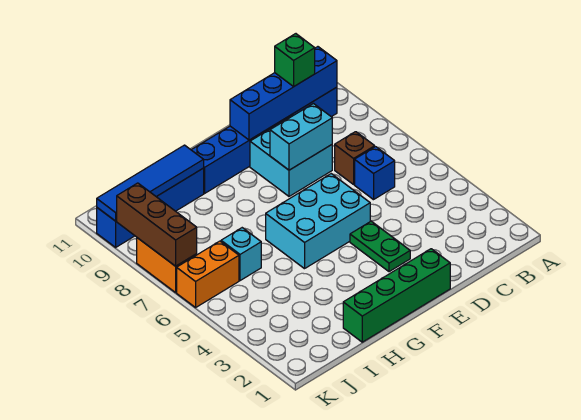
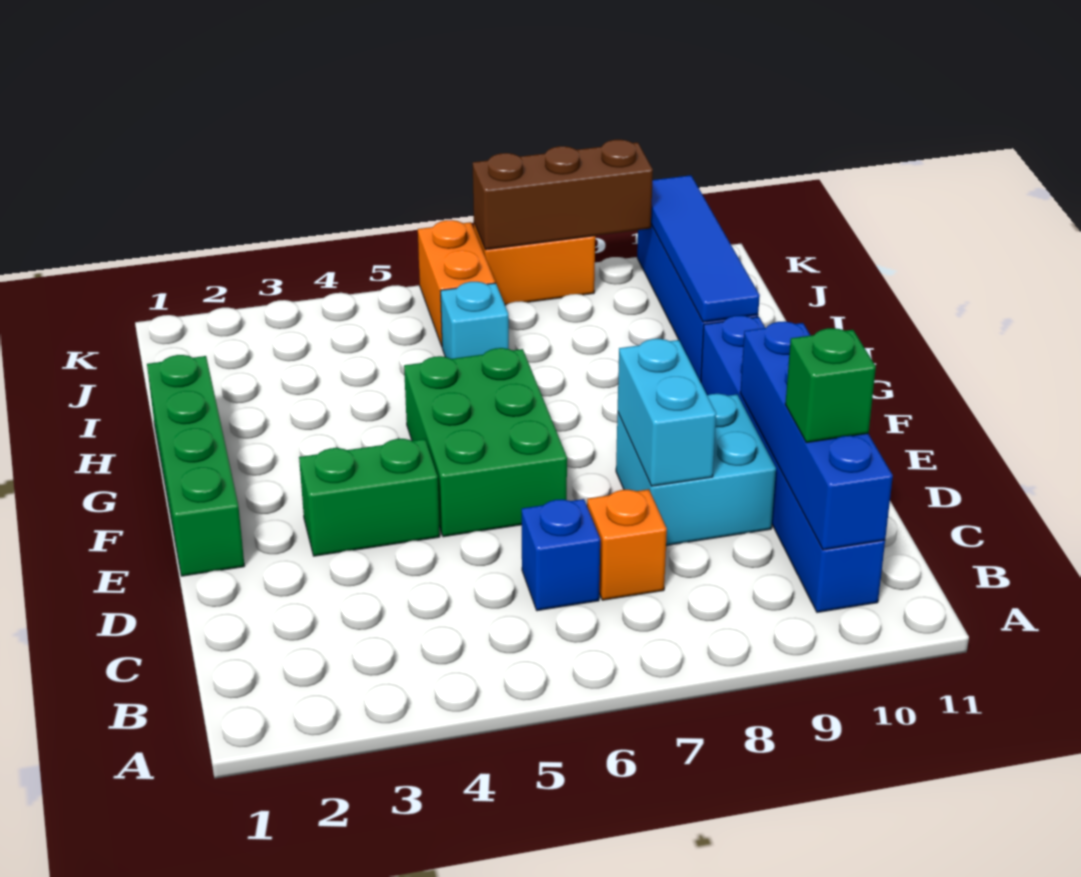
brown 1x1 brick [335,132,375,184] -> orange 1x1 brick [587,489,667,600]
green 1x2 plate [350,221,410,272] -> green 1x2 brick [299,439,440,556]
cyan 2x3 brick [266,174,370,269] -> green 2x3 brick [404,348,567,537]

